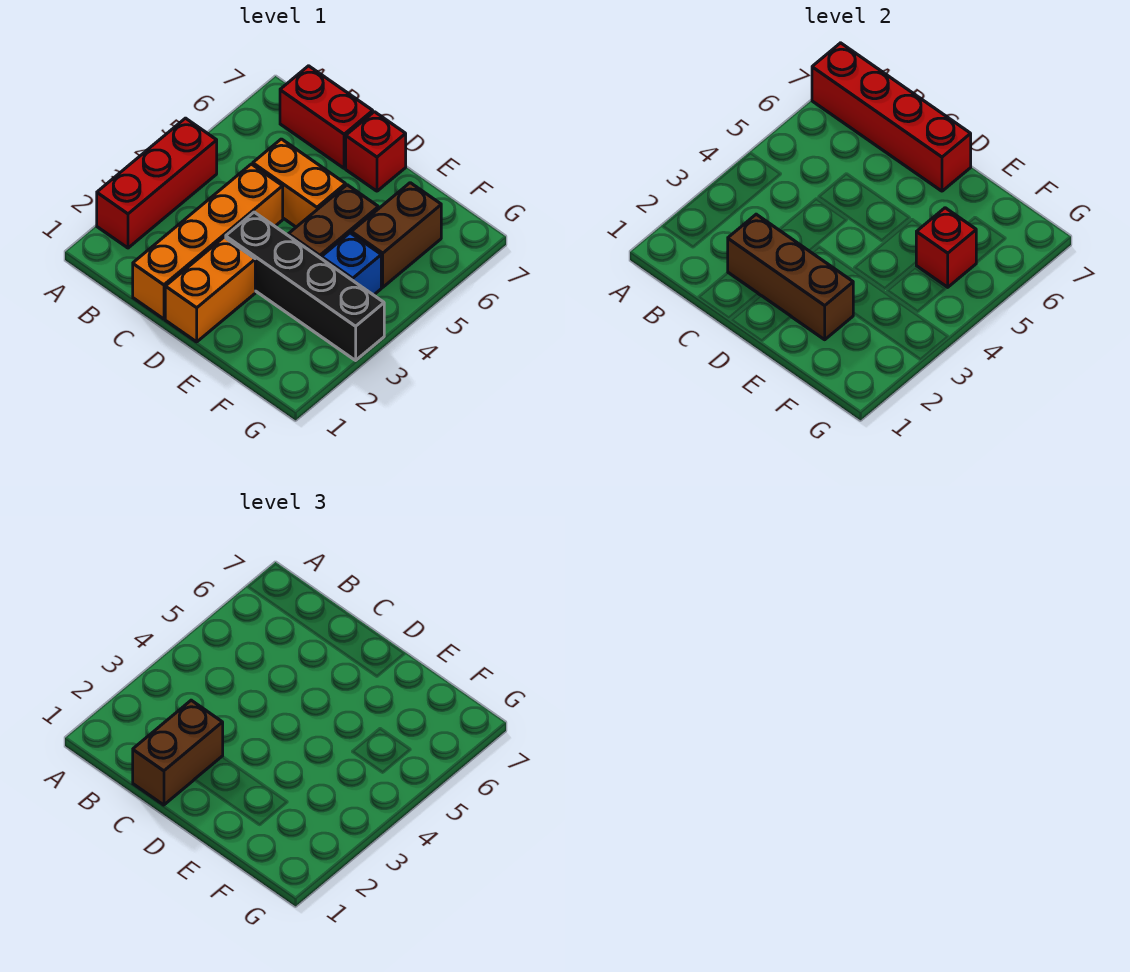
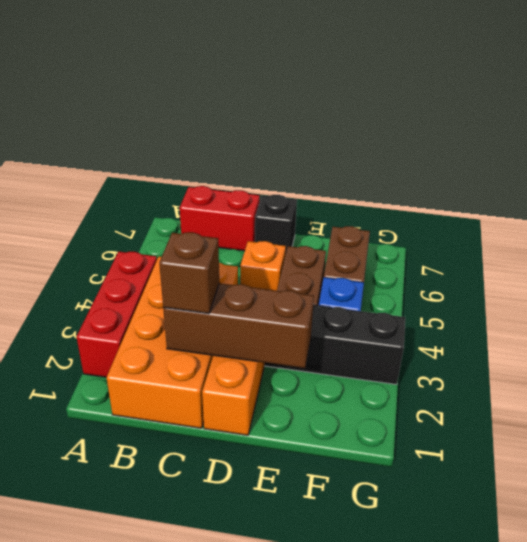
red 1x4 brick [812,43,971,191] -> none
orange 1x4 brick [133,164,283,319] -> orange 2x4 brick [106,257,238,428]
brown 1x2 brick [133,700,223,805] -> brown 1x1 brick [159,232,219,314]
orange 1x2 brick [253,139,346,227] -> orange 1x1 brick [240,241,286,291]
red 1x1 brick [346,112,406,191] -> black 1x1 brick [255,195,297,255]
red 1x1 brick [916,208,976,287] -> none

